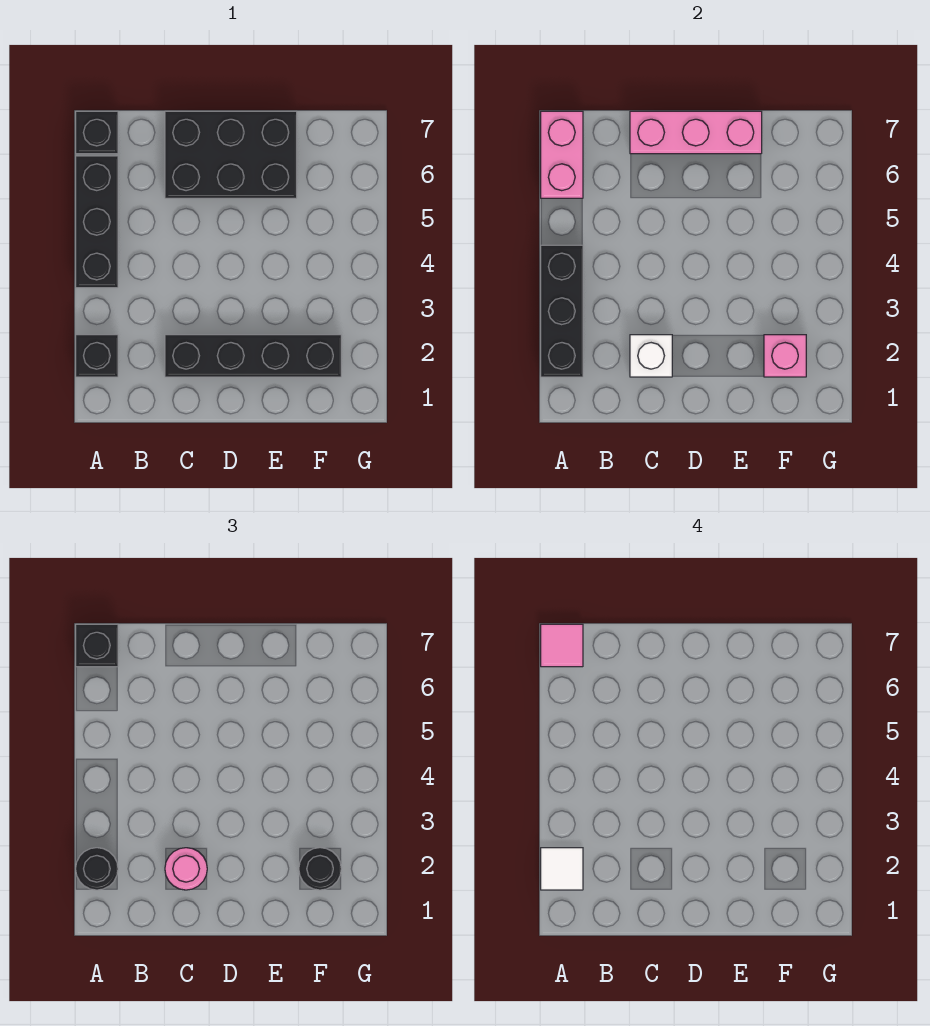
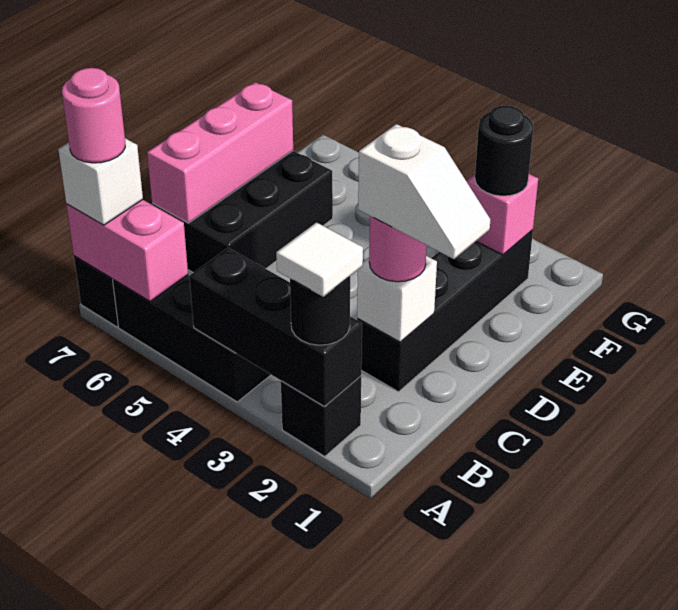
black 1x1 brick [76,624,118,667] -> white 1x1 brick [58,138,143,225]
pink 1x1 tile [541,624,583,667] -> pink 1x1 round brick [62,68,125,163]
none -> white 1x2 slope [358,124,490,259]

